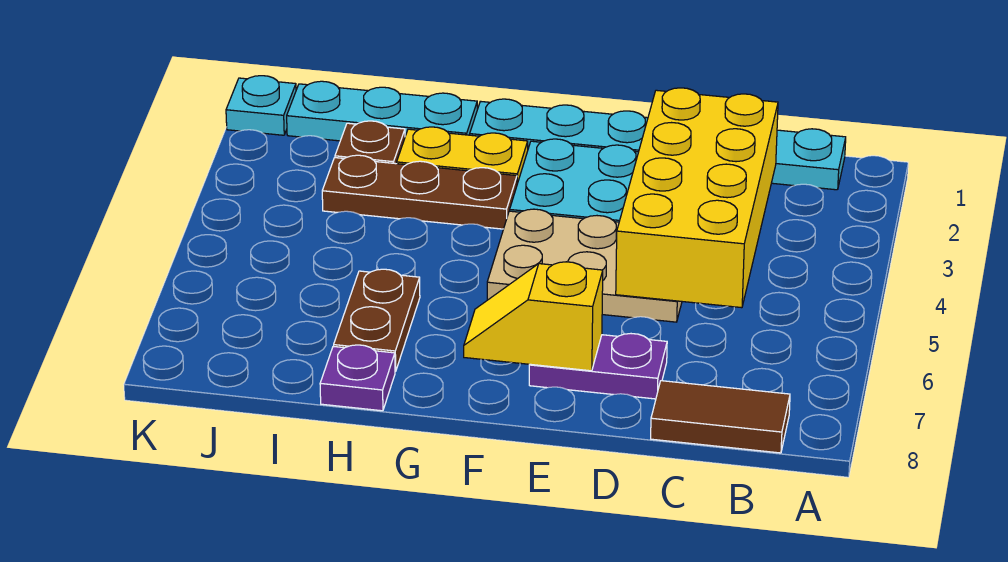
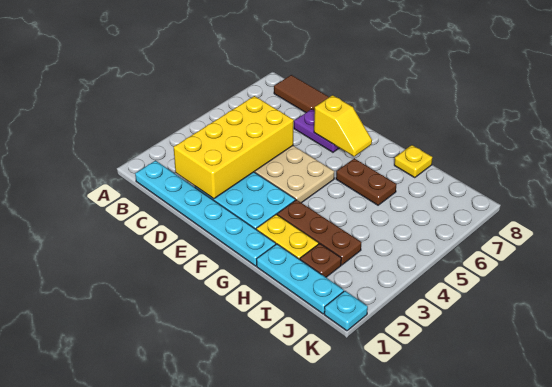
brown 1x2 plate [334,269,420,372] -> brown 1x2 plate turned to [336,158,397,205]
purple 1x1 plate [320,345,395,411] -> yellow 1x1 plate [394,145,433,178]

